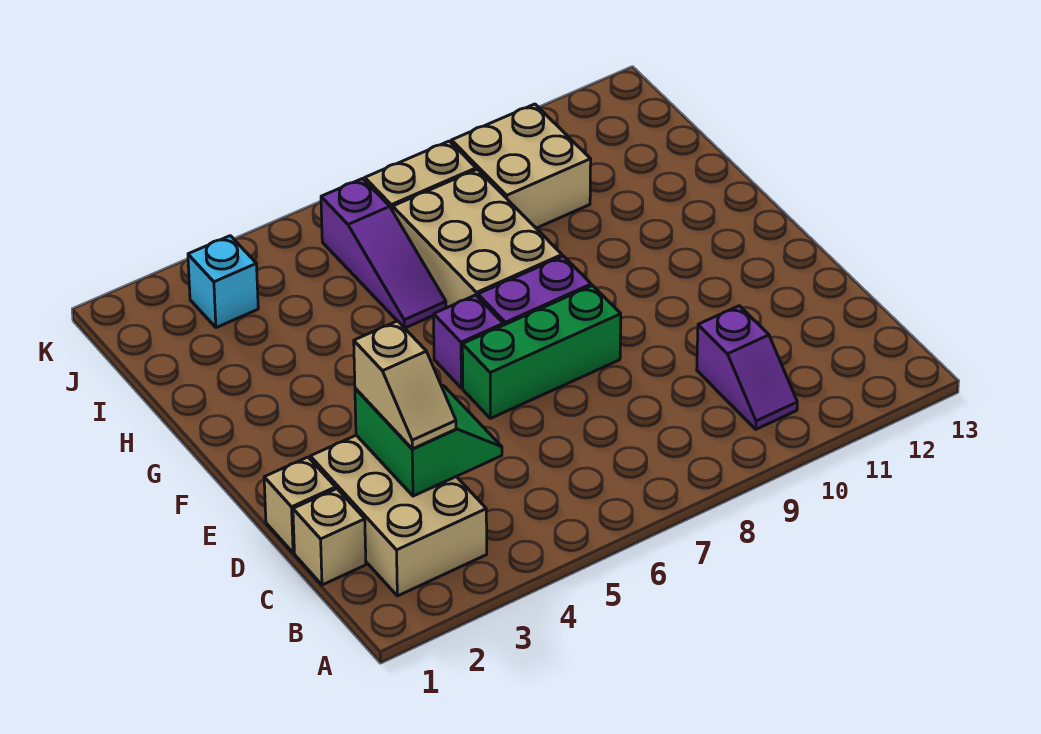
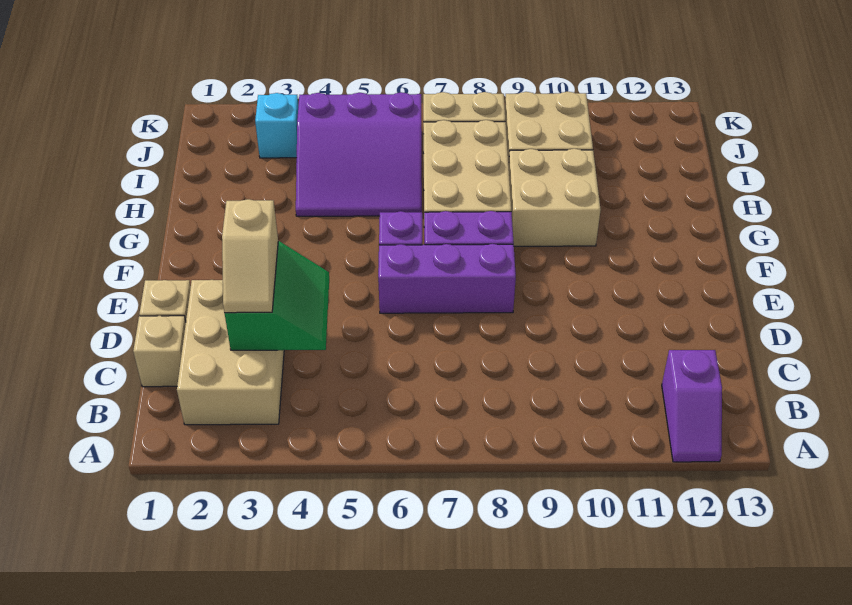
purple 1x2 slope [697,306,797,429] -> purple 1x2 slope moved to [662,350,722,462]
green 1x3 brick [462,286,621,418] -> purple 1x3 brick [378,244,516,313]
none -> tan 2x2 brick [508,149,601,246]
purple 1x3 slope [321,179,446,328] -> purple 3x3 slope [296,92,422,216]

